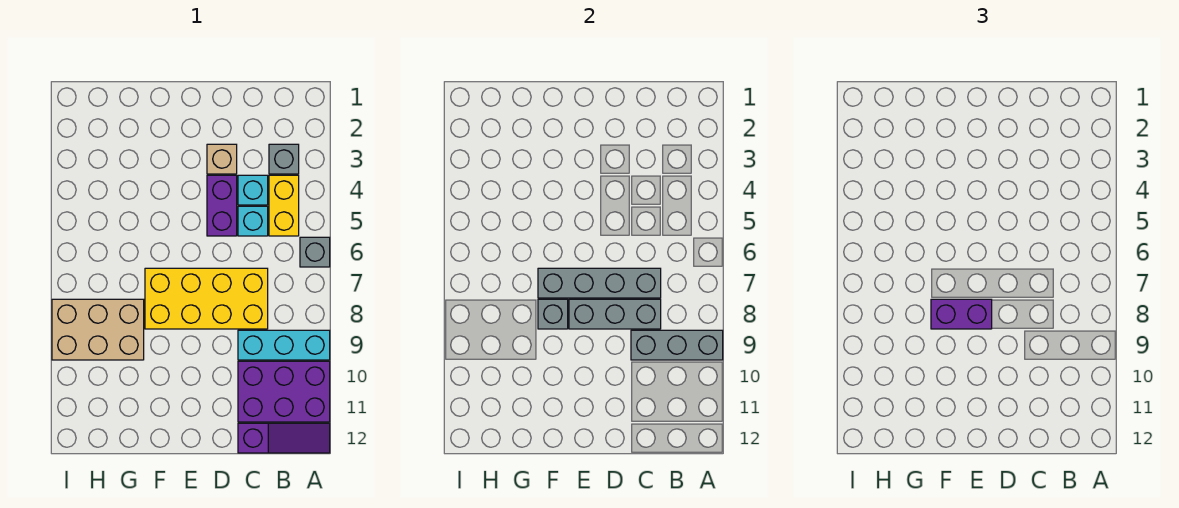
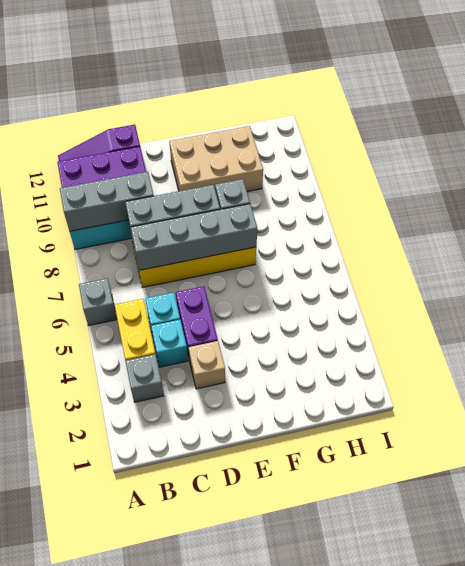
purple 1x2 brick [931,299,992,329] -> none
tan 2x3 brick [52,299,144,360] -> tan 2x3 brick moved to [169,126,263,192]

